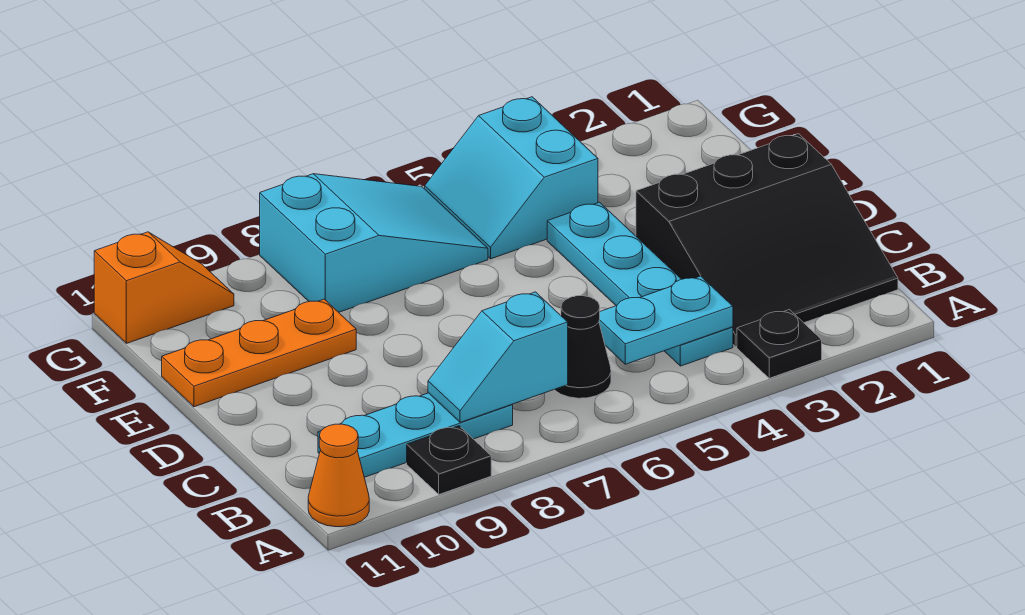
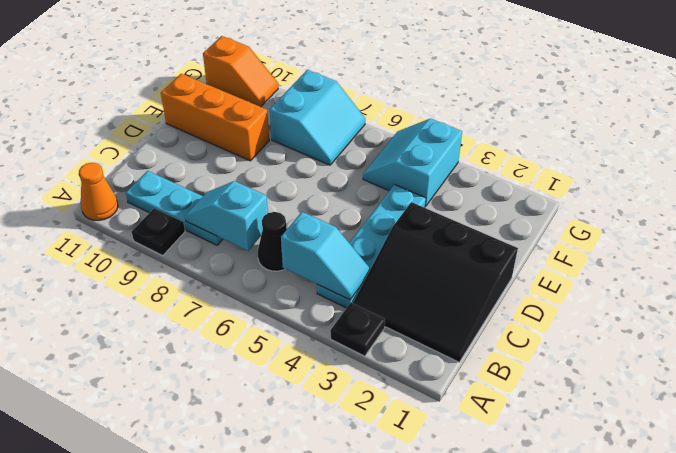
cyan 1x2 plate [599,276,733,364] -> cyan 1x2 slope [281,212,370,300]
orange 1x3 plate [162,299,356,407] -> orange 1x3 brick [161,74,269,161]
cyan 2x3 slope [260,174,488,312] -> cyan 2x2 slope [270,70,365,165]

